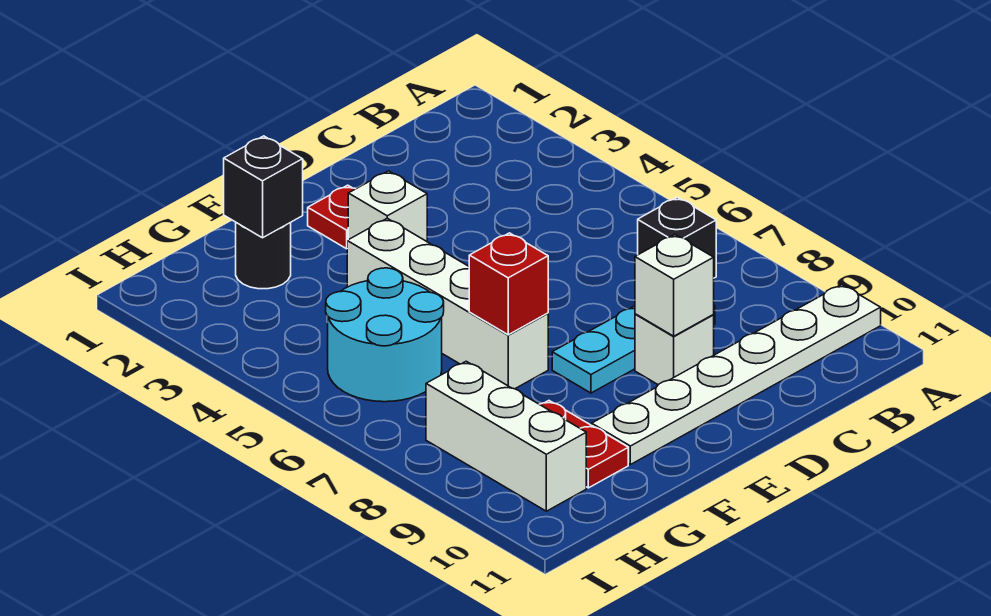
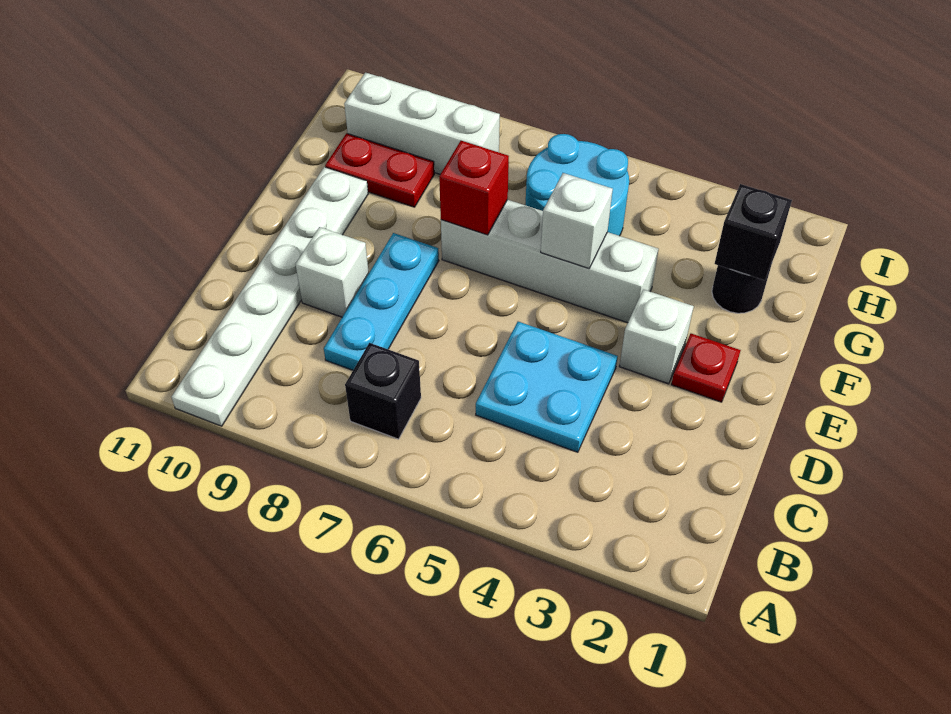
none -> cyan 2x2 plate [476,322,618,452]
white 1x1 brick [635,235,714,336] -> white 1x1 brick moved to [541,173,613,268]

